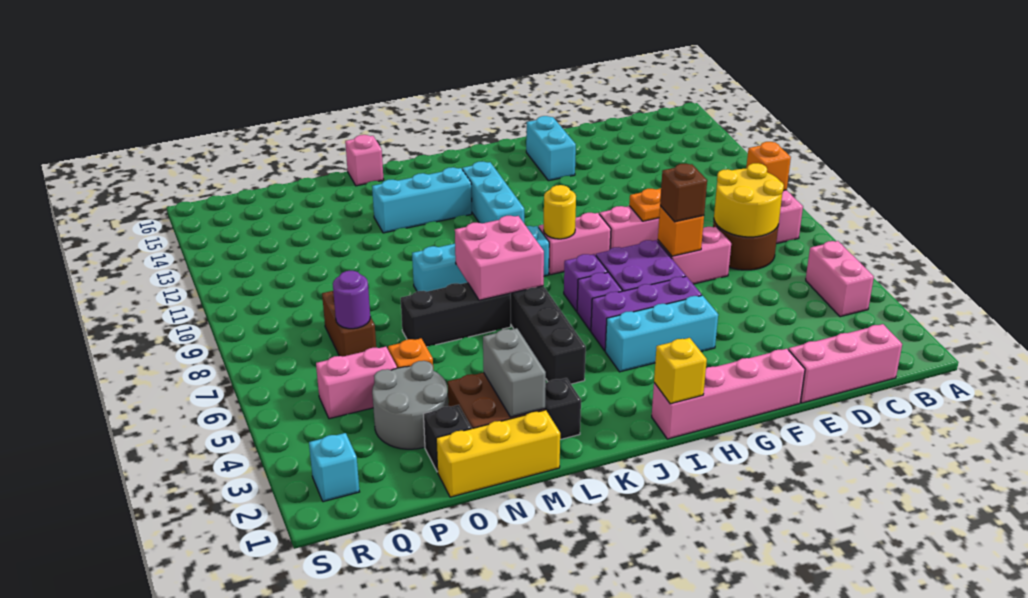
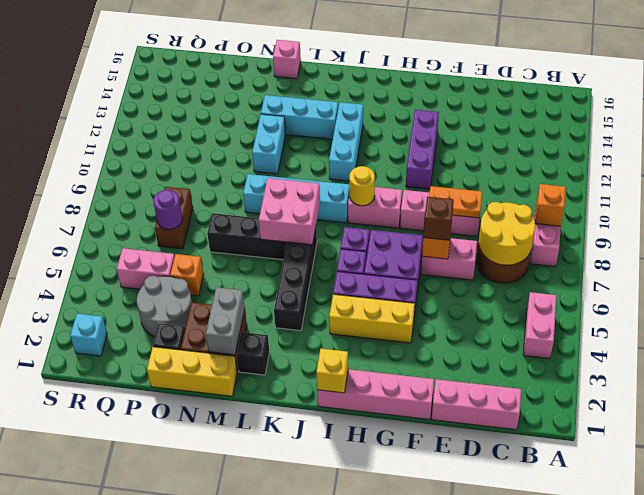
cyan 1x3 brick [605,295,718,372] -> yellow 1x3 brick [329,294,415,343]
none -> purple 1x3 brick [406,110,439,189]
cyan 1x2 brick [526,116,576,181] -> cyan 1x2 brick moved to [252,114,286,174]

